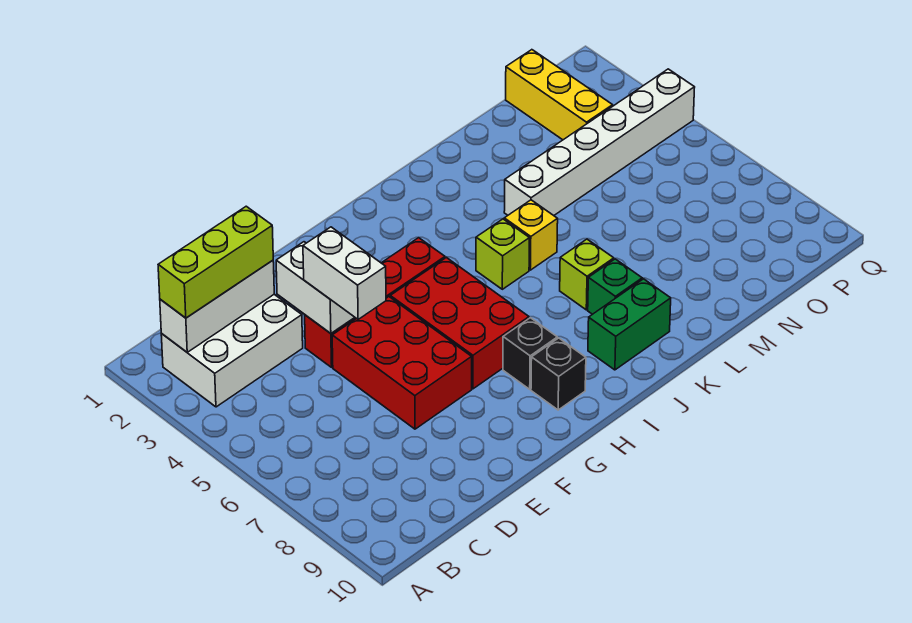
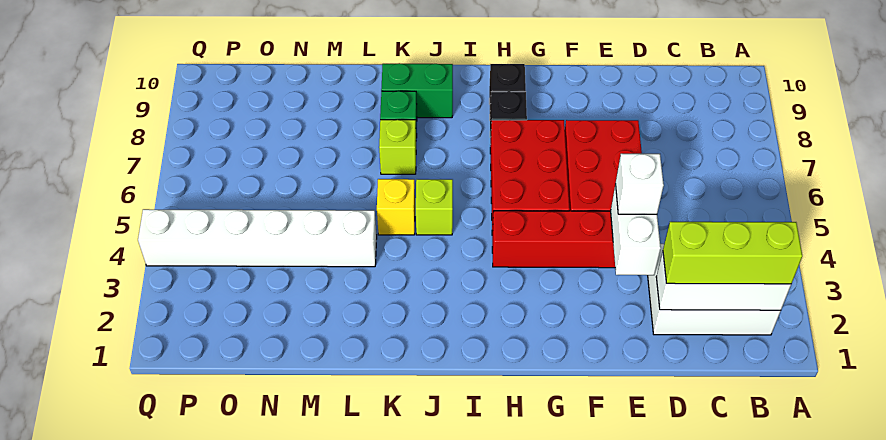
white 1x2 brick [303,227,386,319] -> white 1x1 brick [616,154,664,214]
yellow 1x3 brick [506,50,613,140] -> none

